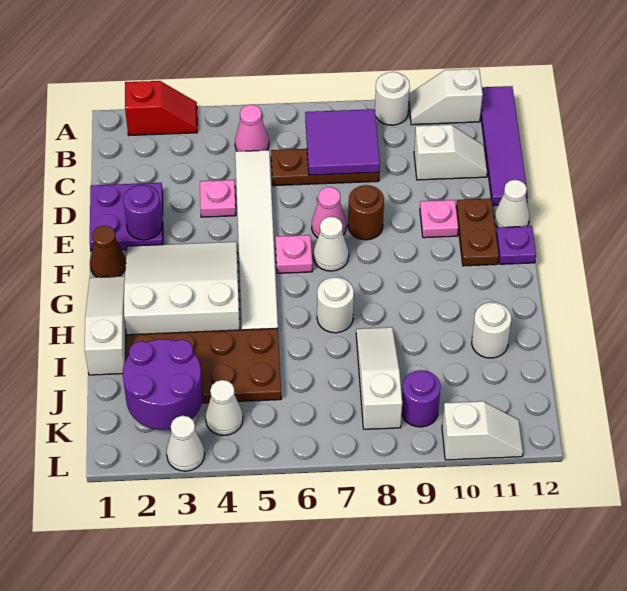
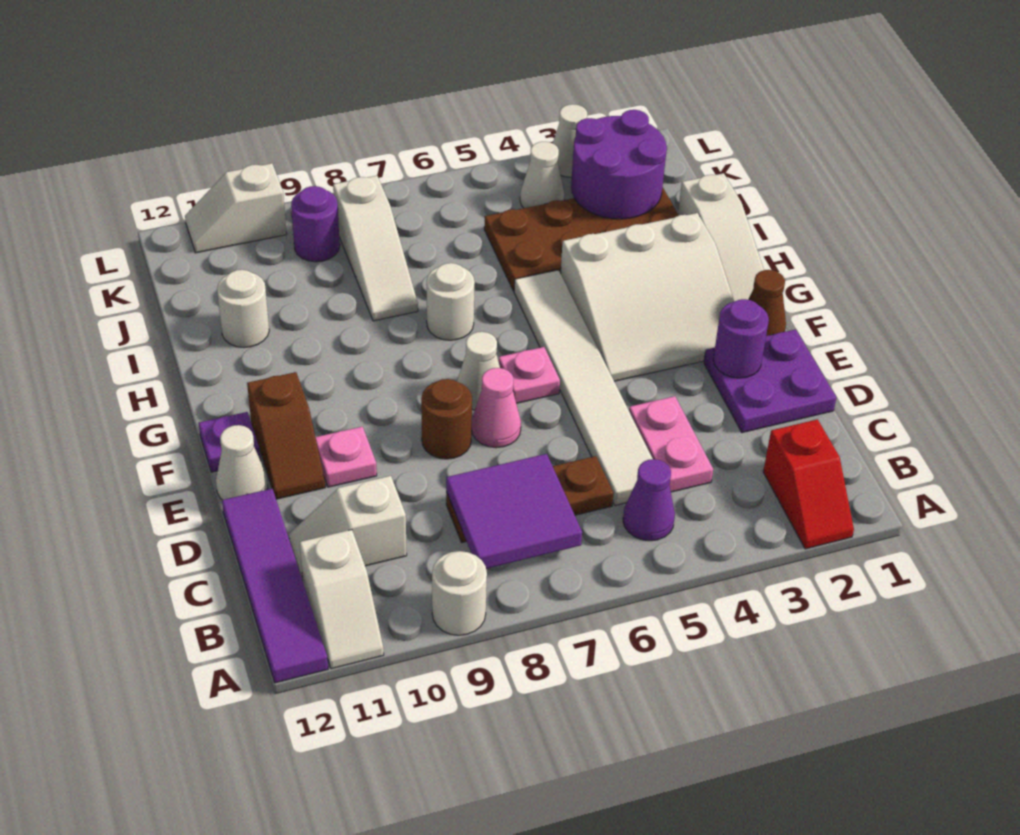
red 1x2 slope [125,81,197,135] -> red 1x2 slope turned to [763,419,854,549]
white 1x2 slope [409,69,483,125] -> white 1x2 slope turned to [300,530,384,669]
pink 1x1 cone [235,104,269,151] -> purple 1x1 cone [623,459,675,541]
pink 1x1 plate [200,180,236,217] -> pink 1x2 plate [629,396,713,492]
brown 1x2 plate [456,198,499,266] -> brown 1x2 slope [247,372,325,499]

